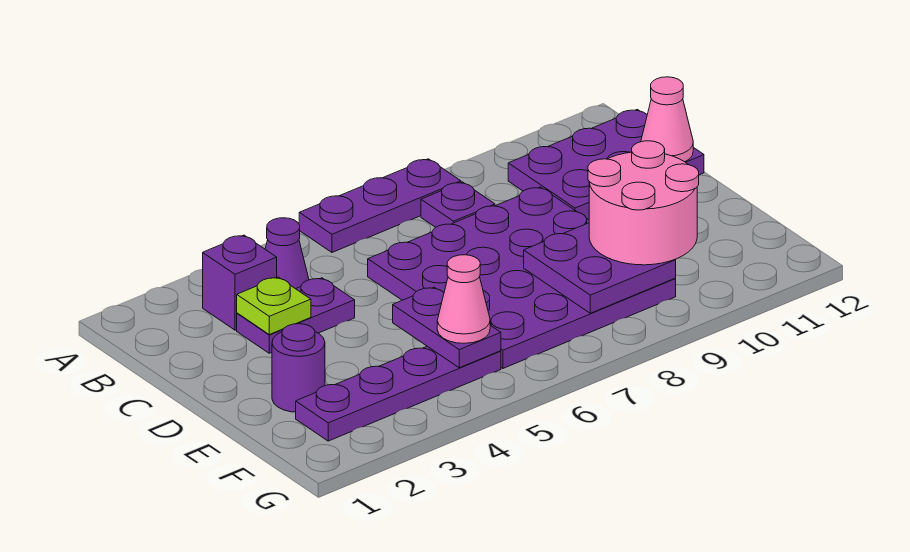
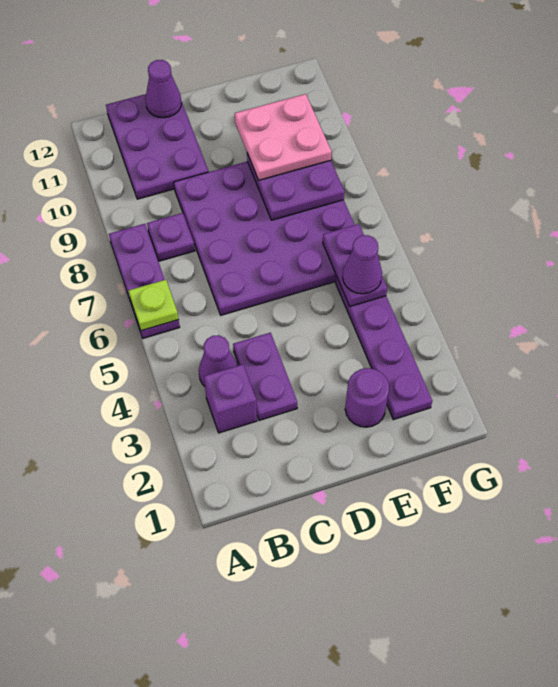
lime 1x1 plate [237,277,311,334] -> lime 1x1 plate moved to [129,280,179,331]
pink 1x1 cone [641,77,693,162] -> purple 1x1 cone [145,60,182,118]
purple 1x2 plate [393,287,501,368] -> purple 1x2 plate turned to [323,224,387,306]
pink 2x2 round brick [588,141,699,265] -> pink 2x2 plate [235,94,331,180]
pink 1x1 cone [437,255,490,343] -> purple 1x1 cone [343,235,382,294]

